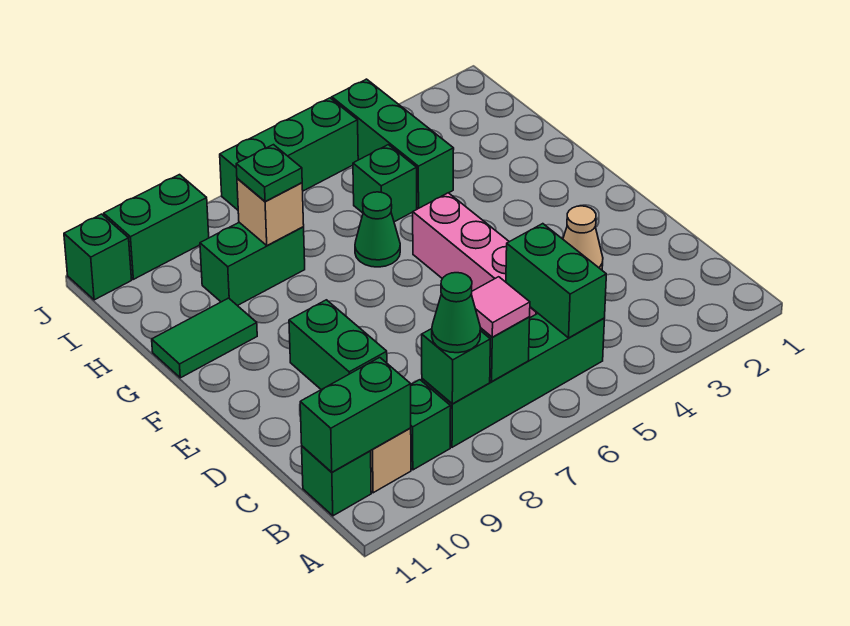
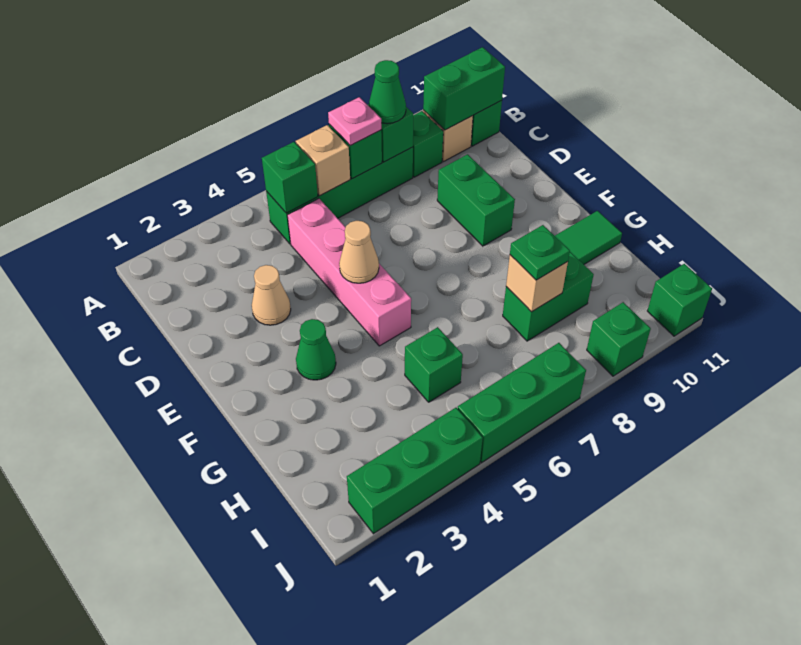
green 1x2 brick [506,224,606,338] -> green 1x1 brick [262,142,318,213]
none -> tan 1x1 brick [296,125,350,196]
pink 1x1 tile [471,277,530,337] -> pink 1x1 plate [328,97,381,146]
none -> tan 1x1 cone [339,221,379,283]
green 1x1 cone [355,192,400,267] -> green 1x1 cone moved to [296,319,336,380]
green 1x3 brick [332,79,454,209] -> green 1x3 brick turned to [347,408,483,534]
green 1x2 brick [104,175,209,279] -> green 1x1 brick [587,302,651,376]

